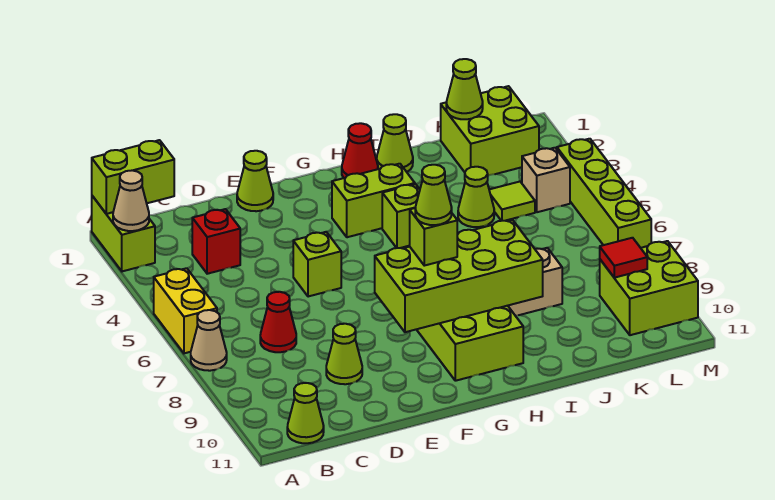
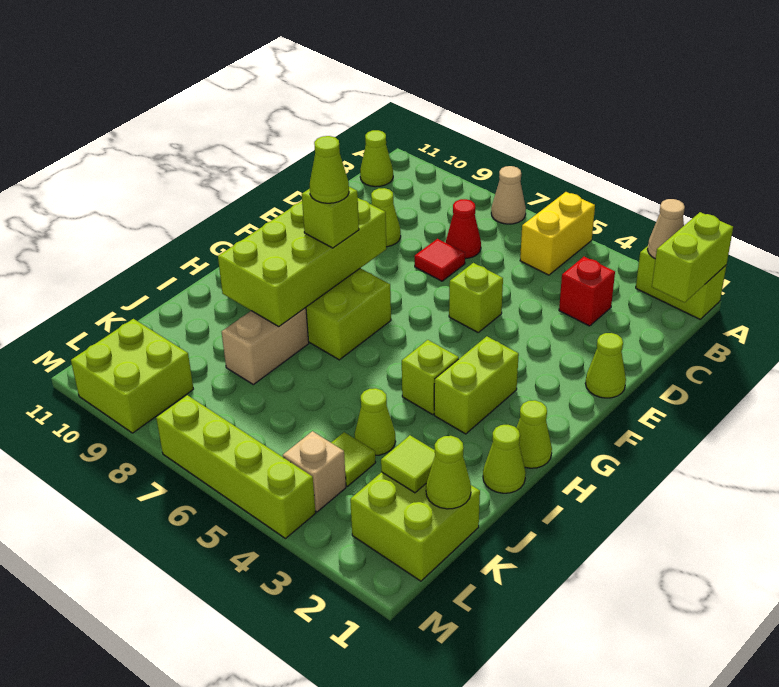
yellow 1x2 brick [154,268,217,353] -> yellow 1x2 brick turned to [520,192,595,275]
red 1x1 cone [342,123,378,178] -> lime 1x1 cone [517,400,552,468]
none -> lime 1x1 tile [381,435,435,493]
red 1x1 tile [600,238,647,278] -> red 1x1 tile moved to [414,239,465,281]

